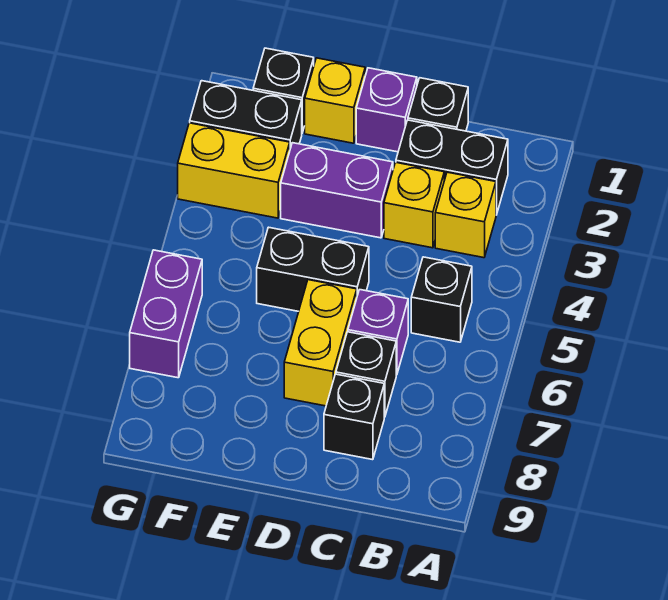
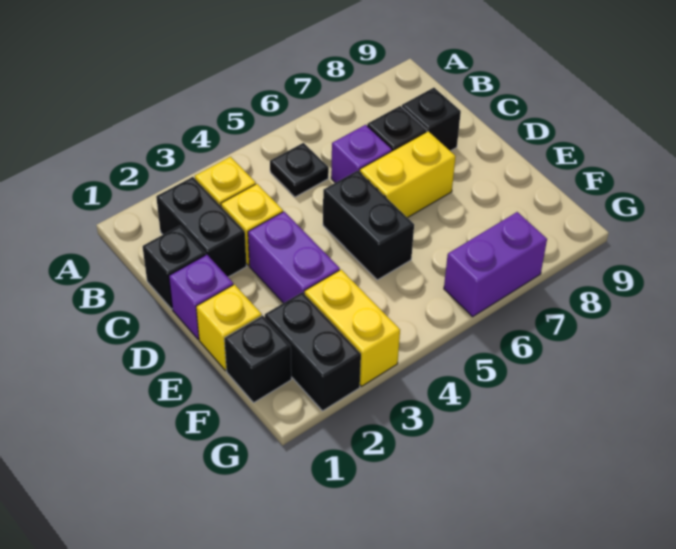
black 1x1 brick [411,257,472,342] -> black 1x1 plate [270,143,329,197]

